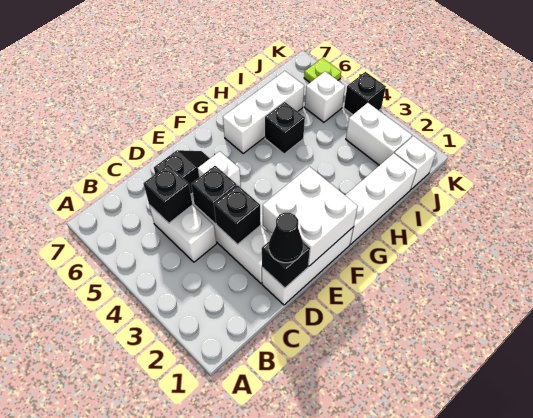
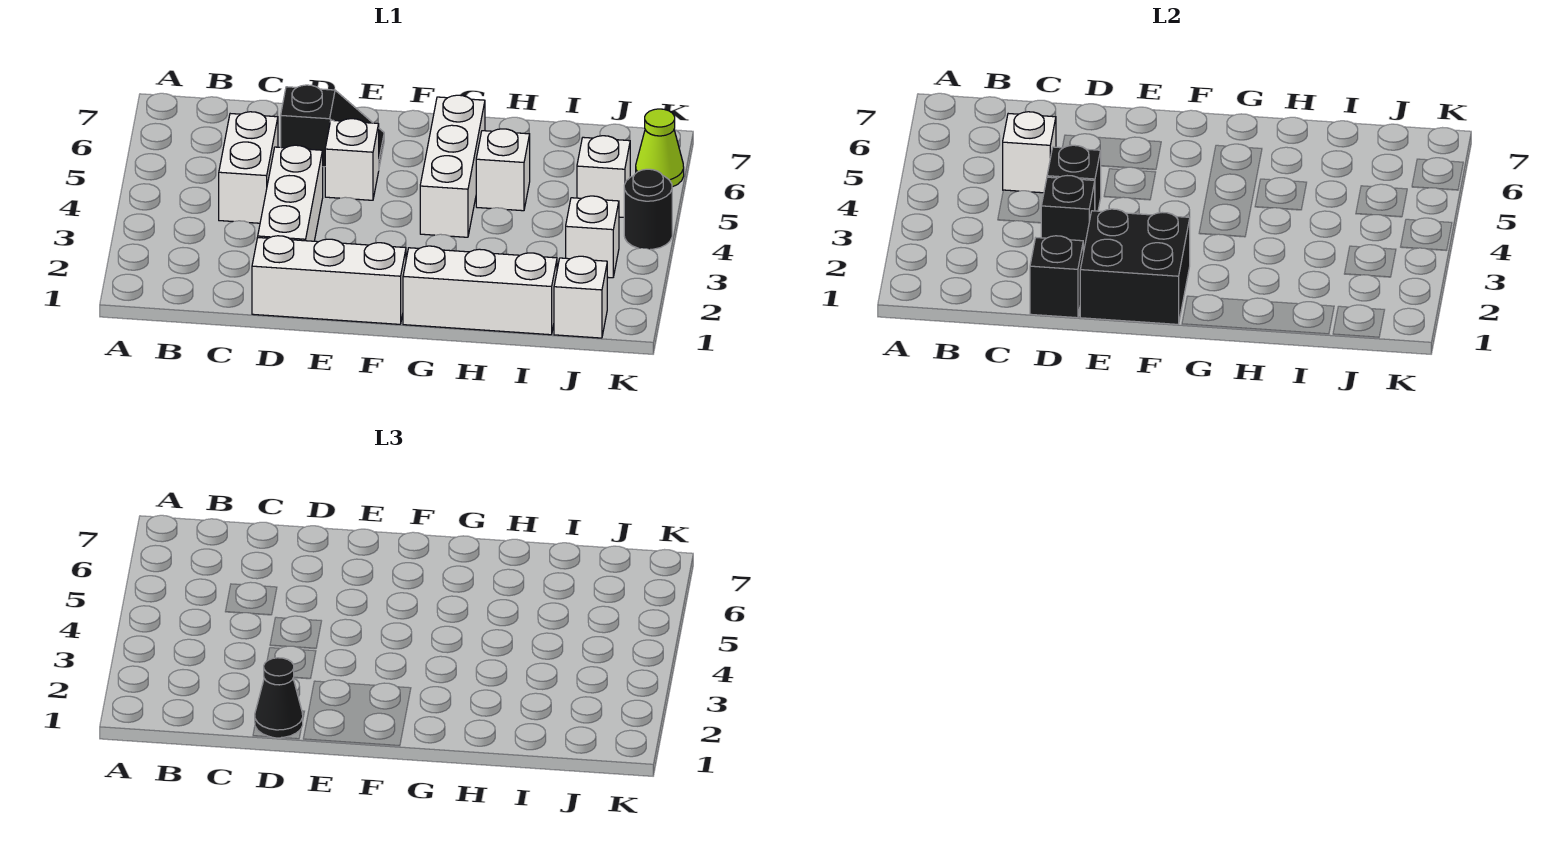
black 1x1 brick [144,165,192,223] -> white 1x1 brick [1003,112,1056,193]
white 2x2 brick [263,166,358,266] -> black 2x2 brick [1080,209,1190,324]
white 1x3 brick [223,71,304,153] -> white 1x3 brick turned to [420,95,485,237]
black 1x1 brick [265,102,305,154] -> white 1x1 brick [476,129,530,211]
white 1x2 brick [346,103,412,165] -> white 1x1 brick [566,196,619,278]
black 1x1 brick [344,72,386,115] -> black 1x1 round brick [624,169,672,249]
lime 1x1 plate [304,58,341,82] -> lime 1x1 cone [636,109,684,187]

